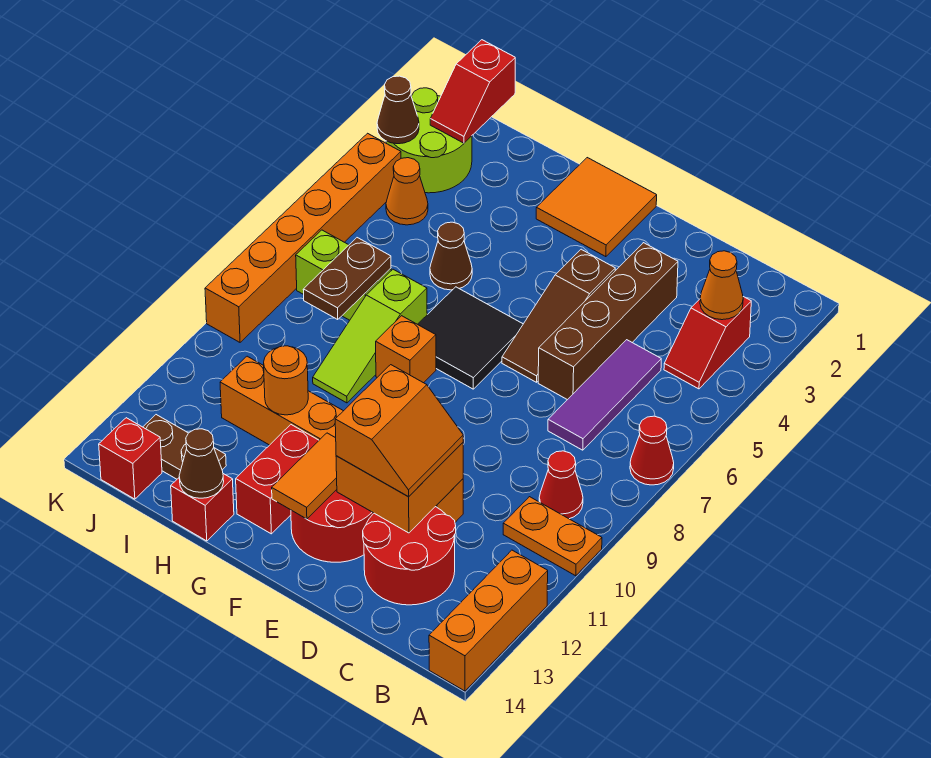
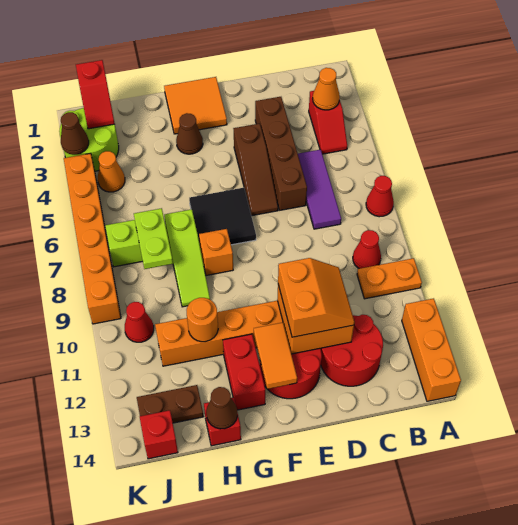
brown 1x1 cone [430,222,472,290] -> brown 1x1 cone moved to [176,113,203,154]
brown 1x2 plate [303,238,391,319] -> lime 1x2 plate [134,208,173,269]
none -> red 1x1 cone [125,302,154,342]

